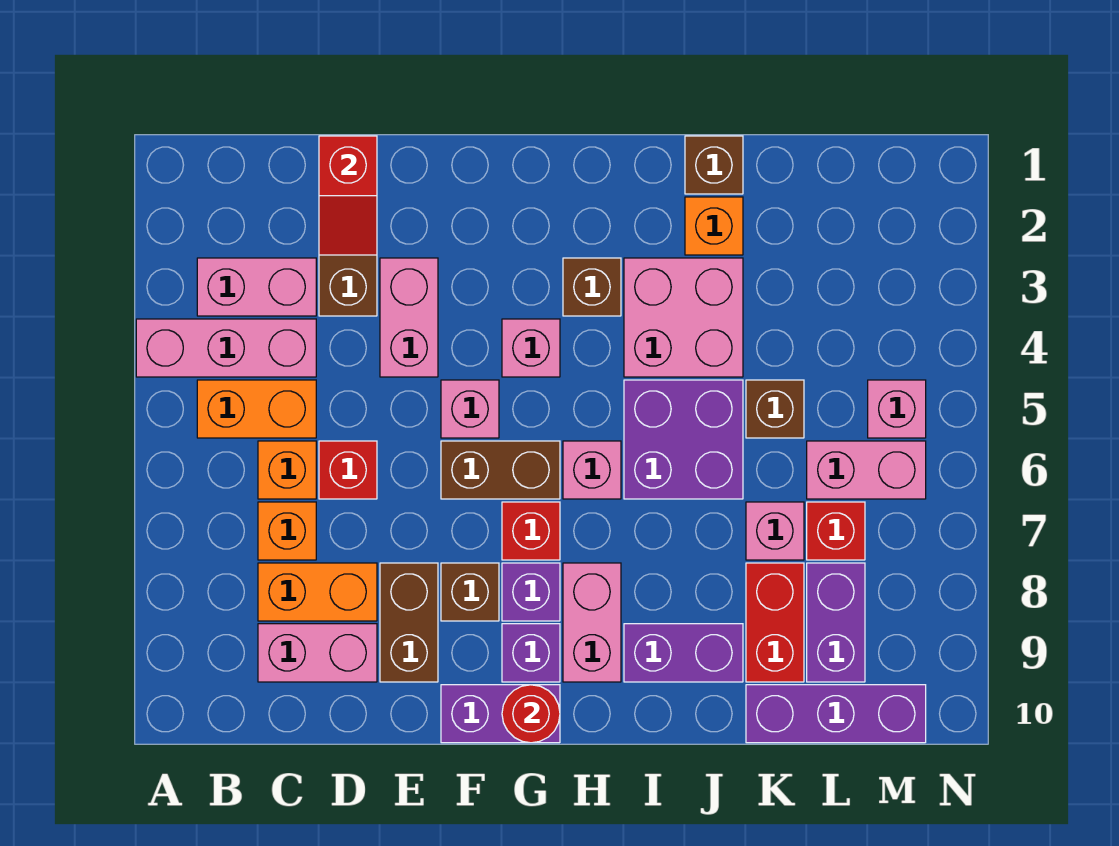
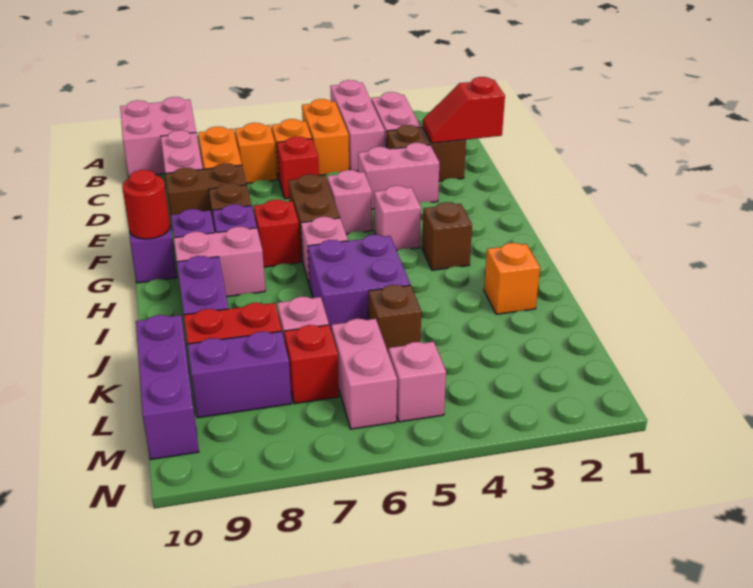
pink 2x2 brick [624,258,743,377] -> pink 2x2 brick moved to [120,97,196,177]
brown 1x1 brick [685,136,743,194] -> none

